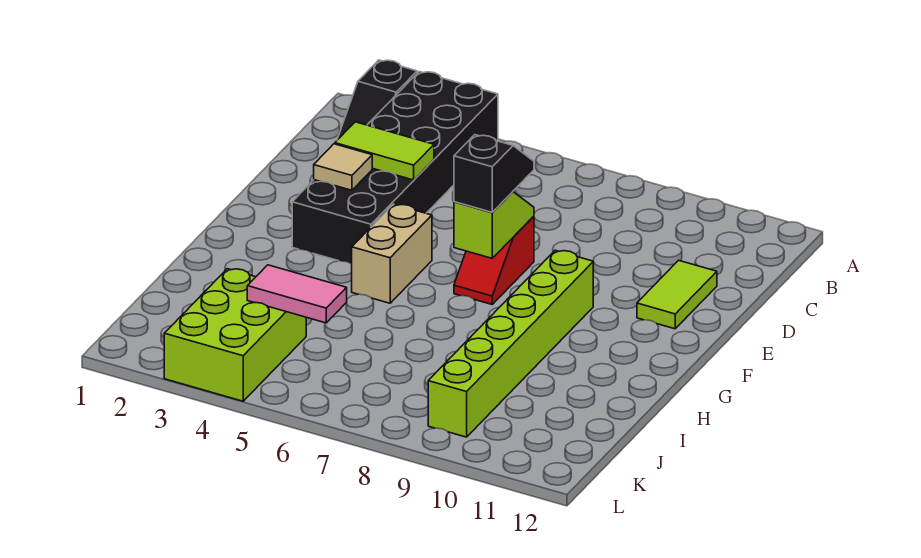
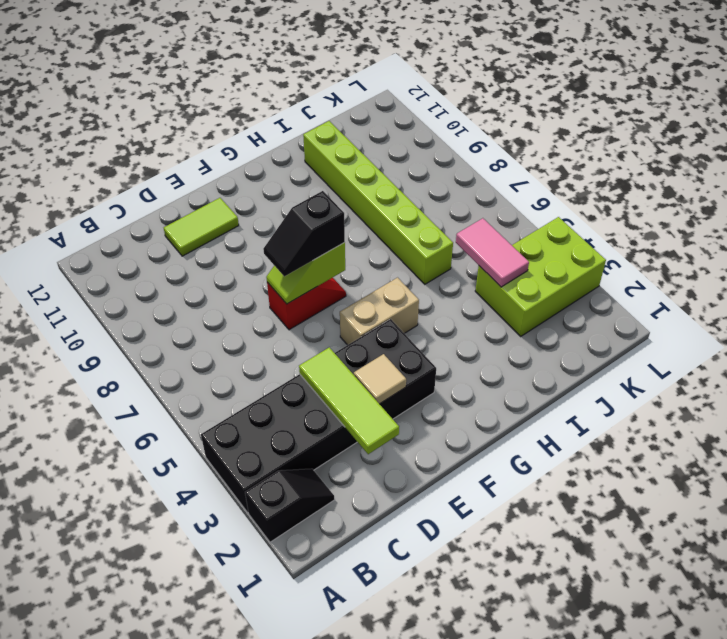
lime 1x2 tile [335,122,434,180] -> lime 1x3 tile [299,347,399,454]
lime 1x6 brick [428,250,593,437] -> lime 1x6 brick turned to [303,121,453,284]

